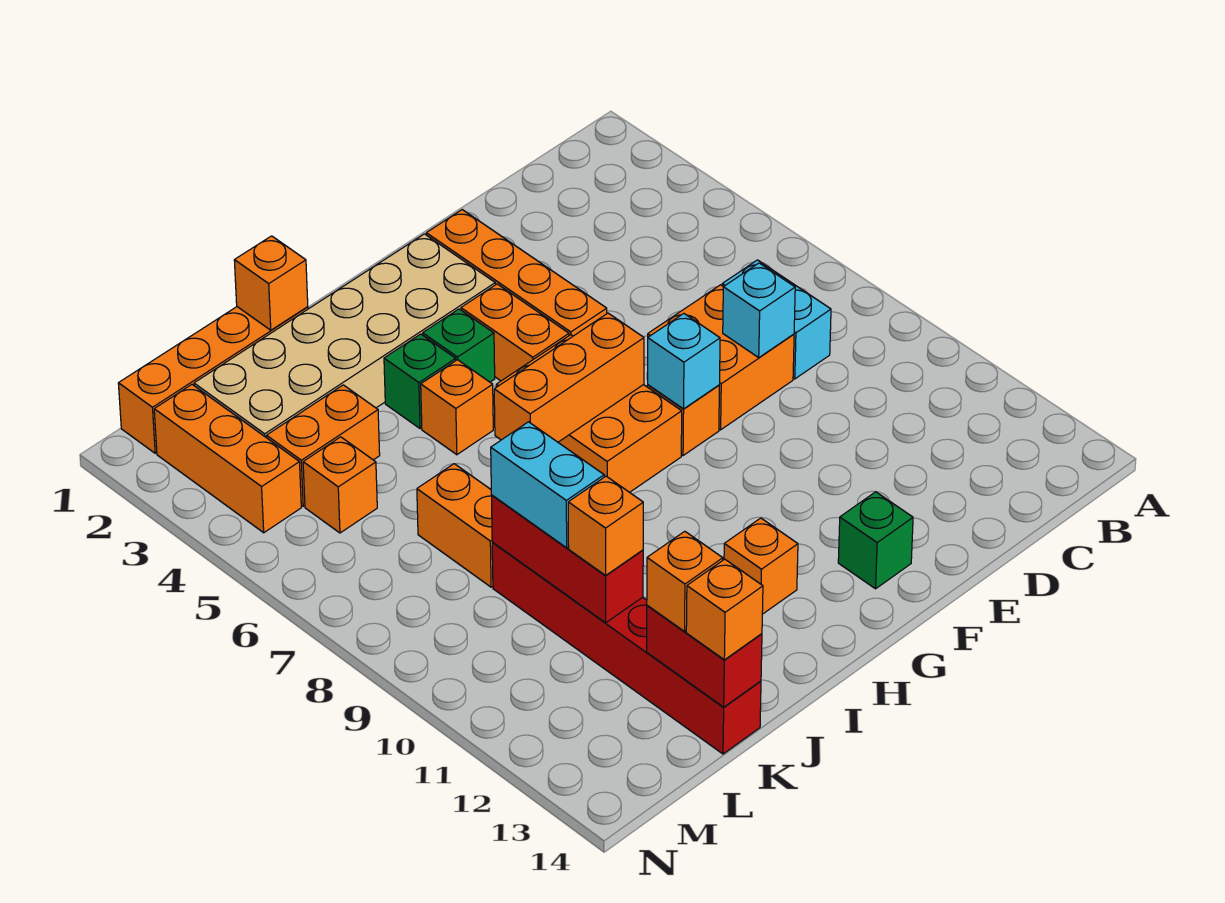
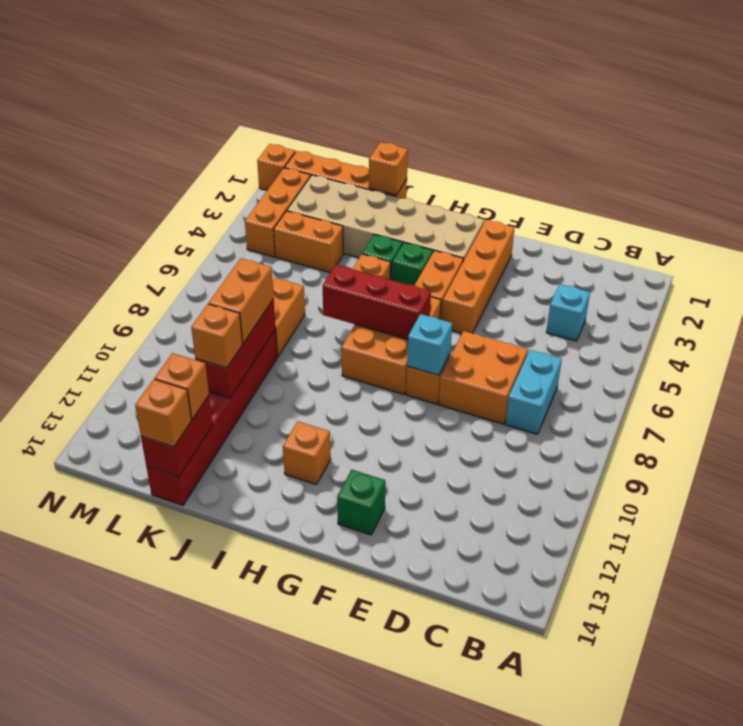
cyan 1x1 brick [723,263,795,357] -> cyan 1x1 brick moved to [546,284,590,341]
orange 1x3 brick [494,313,644,442] -> red 1x3 brick [323,265,431,339]
cyan 1x2 brick [491,422,604,548] -> orange 1x2 brick [209,258,274,343]
orange 1x1 brick [303,437,377,533] -> orange 1x1 brick moved to [257,144,295,190]

